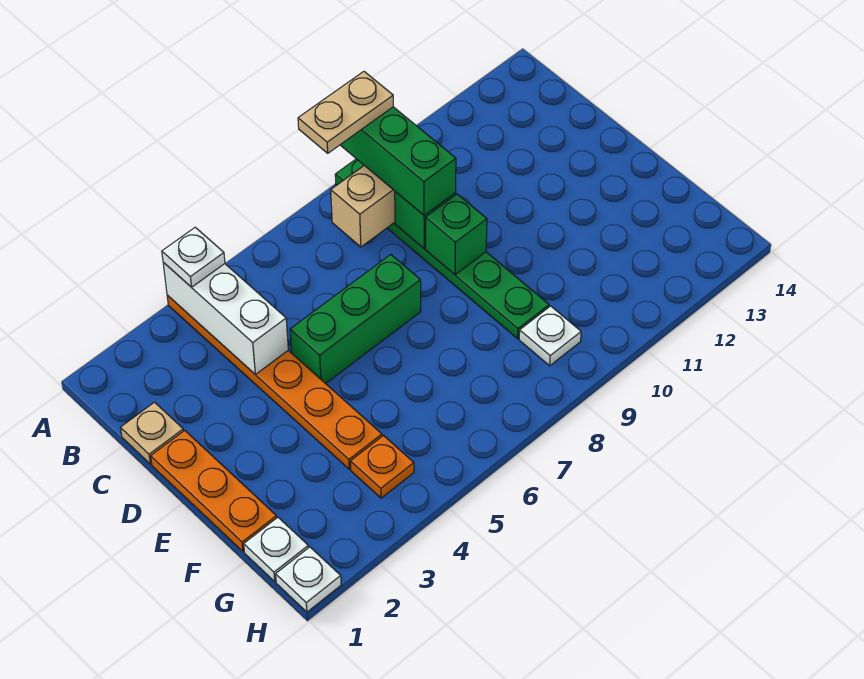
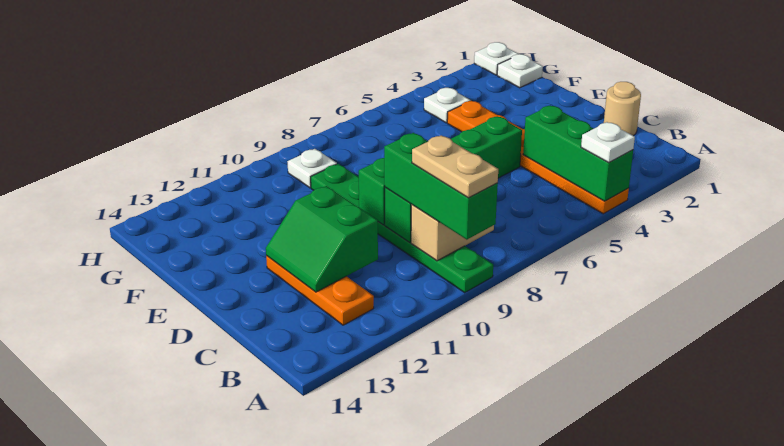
white 1x3 brick [163,263,288,374] -> green 1x3 brick [523,105,633,201]
tan 1x2 plate [298,72,393,153] -> tan 1x2 plate turned to [412,135,498,198]
tan 1x1 plate [121,402,184,464] -> tan 1x1 round brick [604,82,641,136]
none -> green 2x2 slope [266,186,378,292]
orange 1x3 plate [151,430,277,552] -> orange 1x3 plate moved to [266,256,374,325]
orange 1x1 plate [350,436,414,498] -> white 1x1 plate [424,88,471,123]

